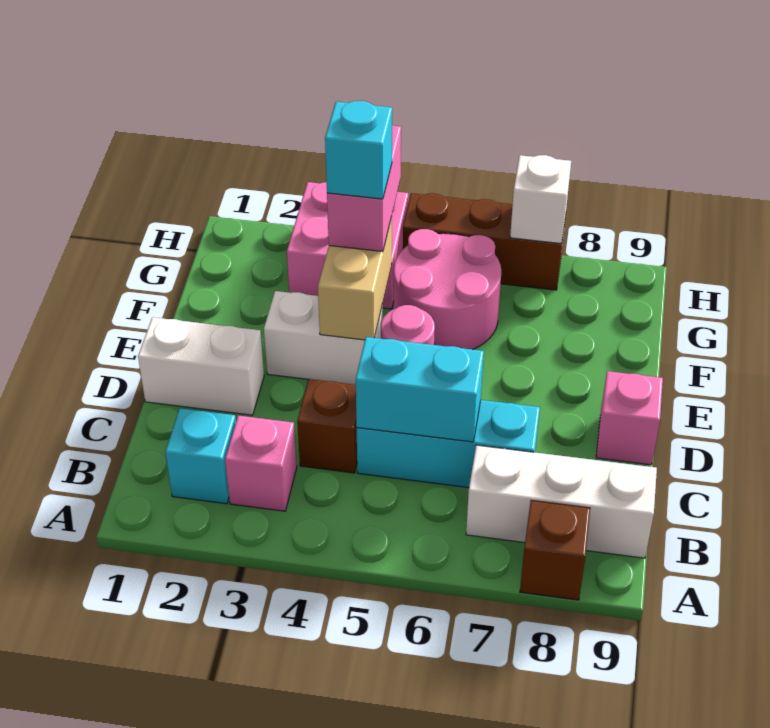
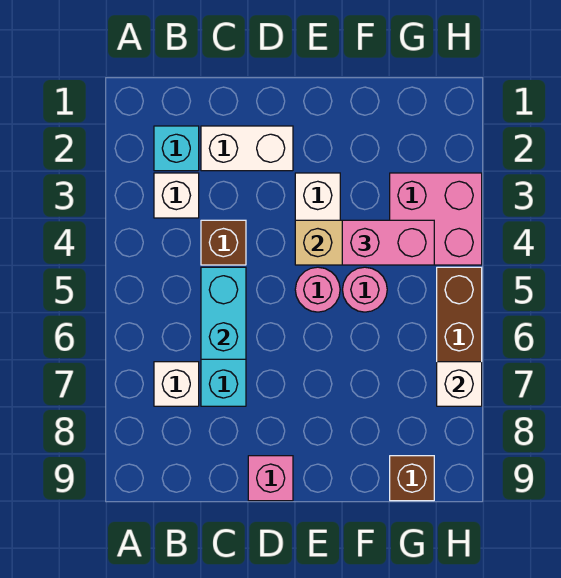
brown 1x1 brick [520,500,590,600] -> brown 1x1 brick moved to [390,456,434,501]
pink 1x1 brick [225,416,297,511] -> white 1x1 brick [154,173,199,218]
white 1x3 brick [466,445,657,558] -> white 1x1 brick [154,362,199,406]
white 1x2 brick [138,317,264,415] -> white 1x2 brick turned to [201,126,293,171]
cyan 1x1 brick [325,101,392,199] -> none
pink 2x2 round brick [393,229,501,350] -> pink 1x1 round brick [343,267,387,312]

